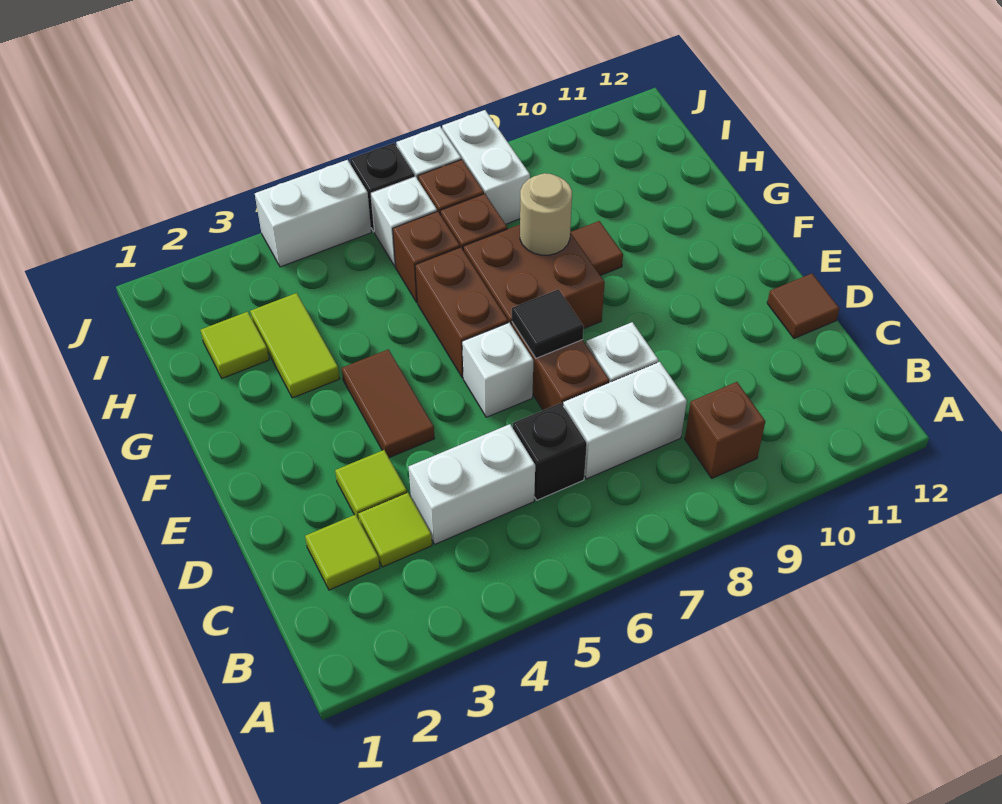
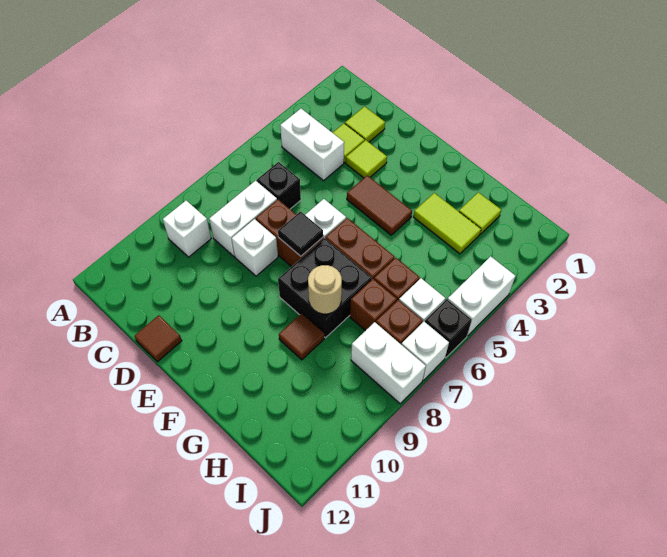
brown 1x1 brick [685,382,765,478] -> white 1x1 brick [163,201,211,257]
white 1x2 brick [409,424,535,544] -> white 1x2 brick turned to [280,109,344,181]
brown 2x2 brick [463,225,605,329] -> black 2x2 brick [278,238,372,338]

